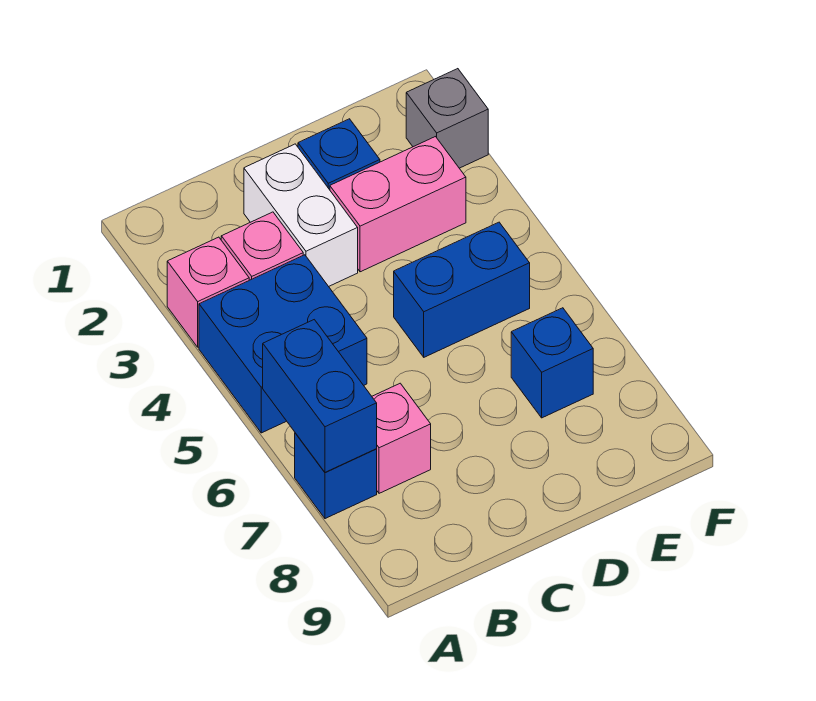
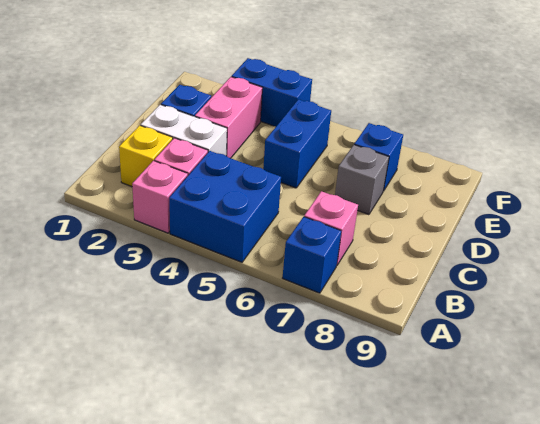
blue 1x2 brick [263,320,377,473] -> blue 1x2 brick moved to [232,58,312,126]
none -> yellow 1x1 brick [119,125,173,187]
grey 1x1 brick [406,69,488,168] -> grey 1x1 brick moved to [335,145,389,215]

